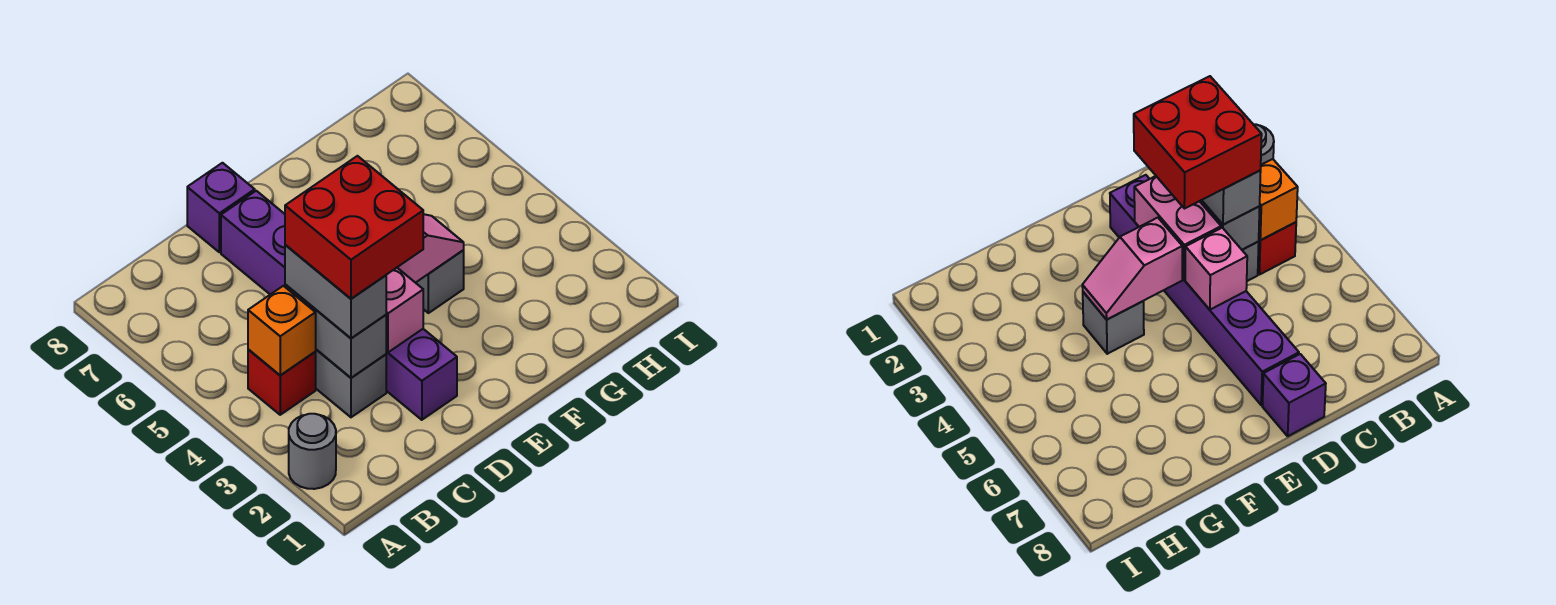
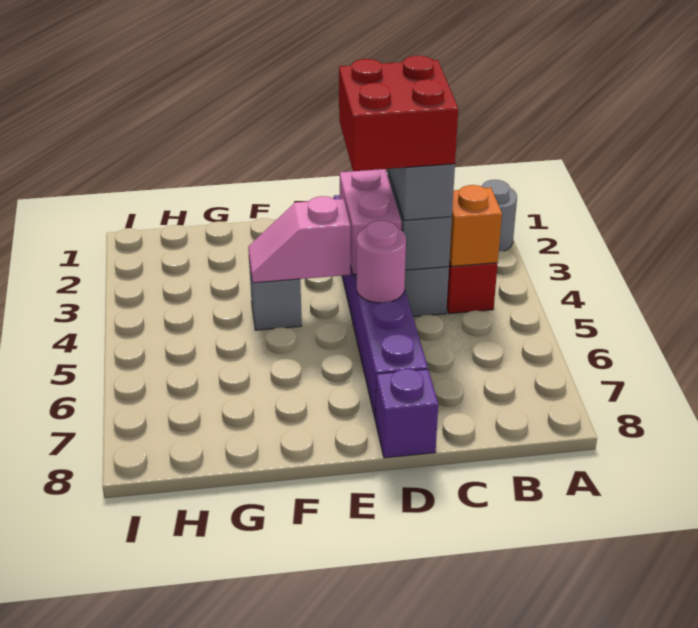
pink 1x1 brick [1185,228,1247,310] -> pink 1x1 round brick [357,220,406,303]

